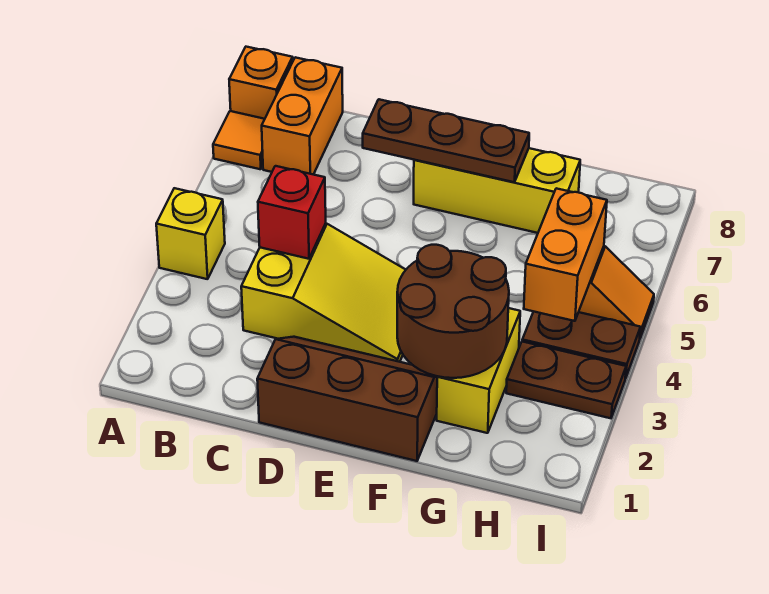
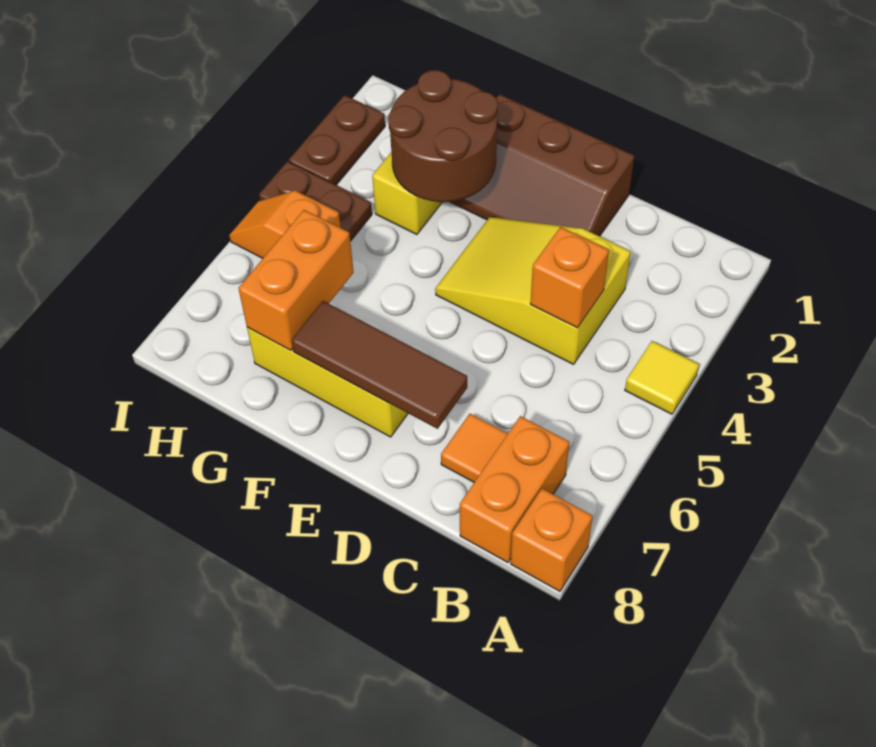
yellow 1x1 brick [156,188,225,279] -> yellow 1x1 tile [625,341,699,414]
orange 1x1 tile [213,111,265,169] -> orange 1x1 tile moved to [441,414,508,482]
red 1x1 brick [258,166,326,259] -> orange 1x1 brick [530,227,609,328]
brown 1x3 plate [363,99,529,182] -> brown 1x3 tile [291,301,467,429]
brown 1x2 plate [506,342,626,418] -> brown 1x2 plate turned to [289,95,385,185]
orange 1x2 brick [524,188,607,321] -> orange 1x2 brick moved to [238,210,354,350]

